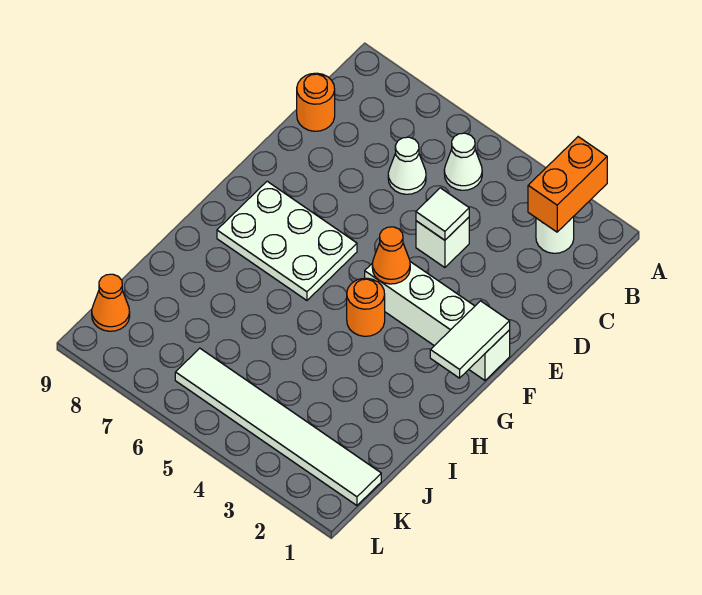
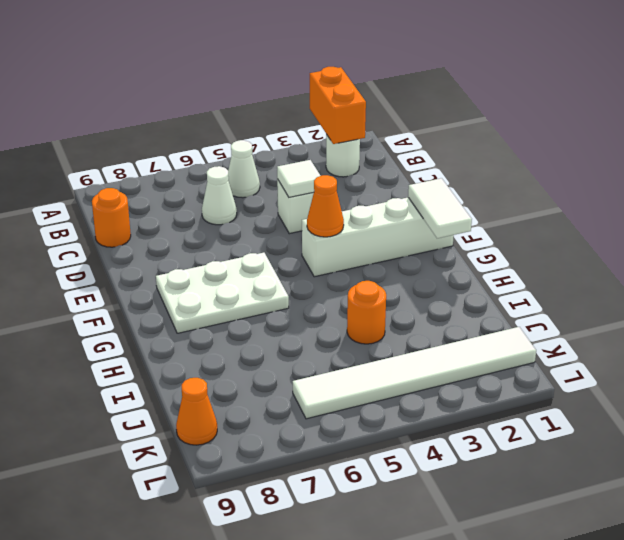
orange 1x1 round brick [347,278,385,336] -> orange 1x1 round brick moved to [347,281,386,344]

